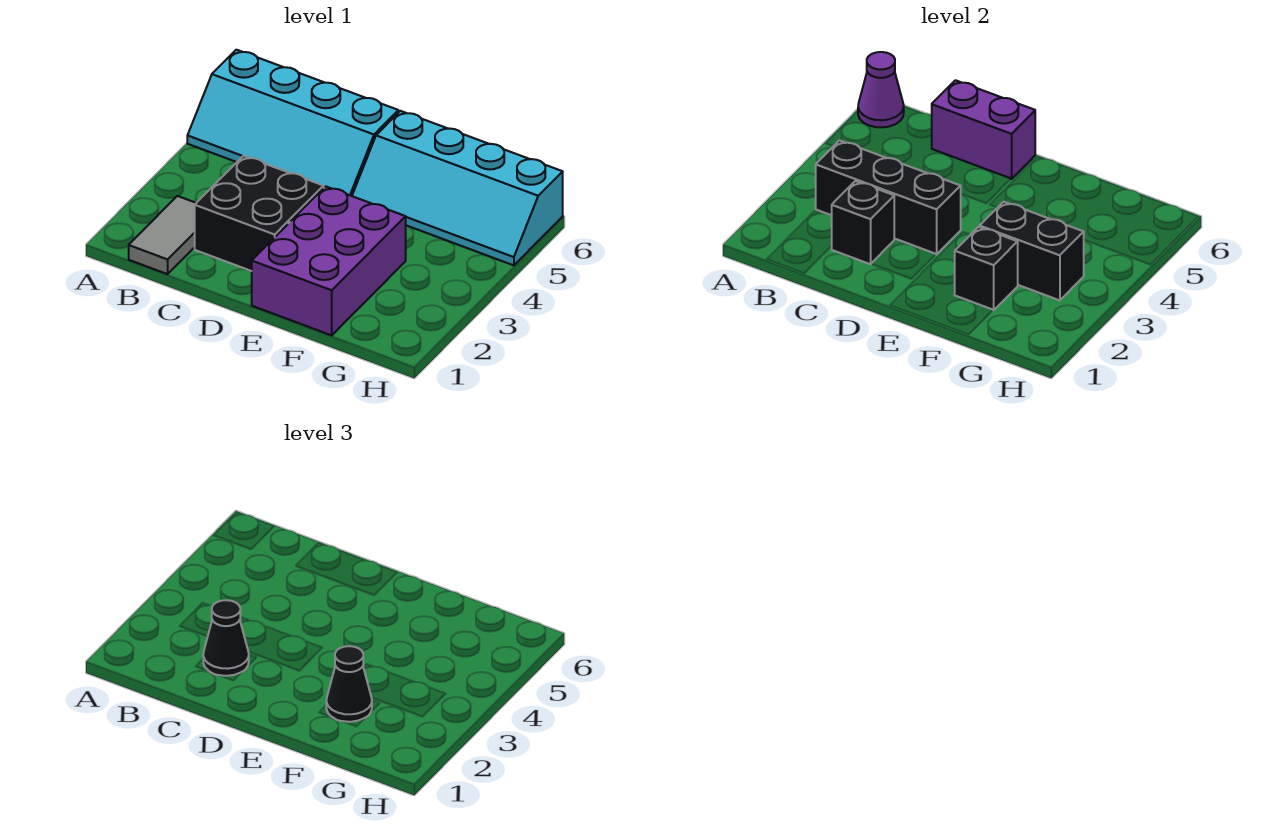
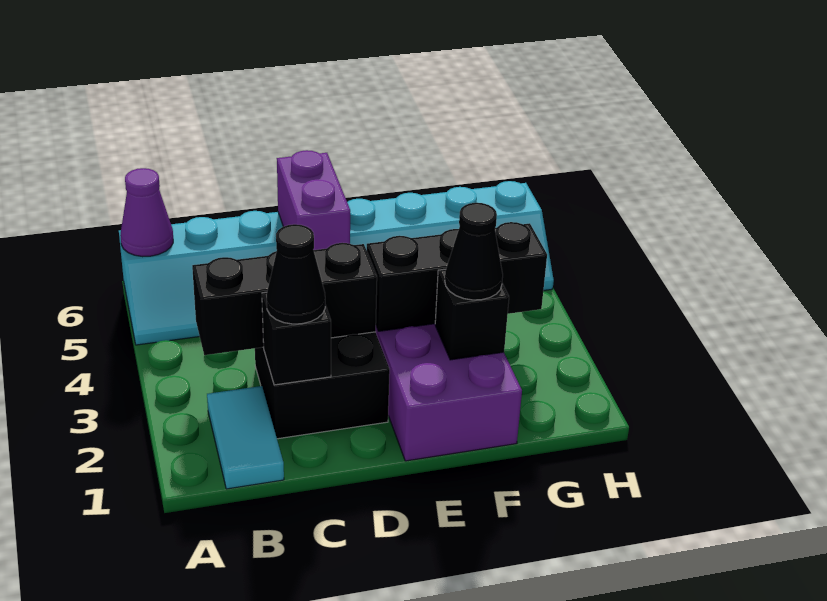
grey 1x2 tile [129,196,196,274] -> cyan 1x2 tile [207,386,284,489]
purple 1x2 brick [932,80,1035,179] -> purple 1x2 brick turned to [277,150,350,250]
black 1x2 brick [980,202,1084,300] -> black 1x3 brick [367,222,547,331]

